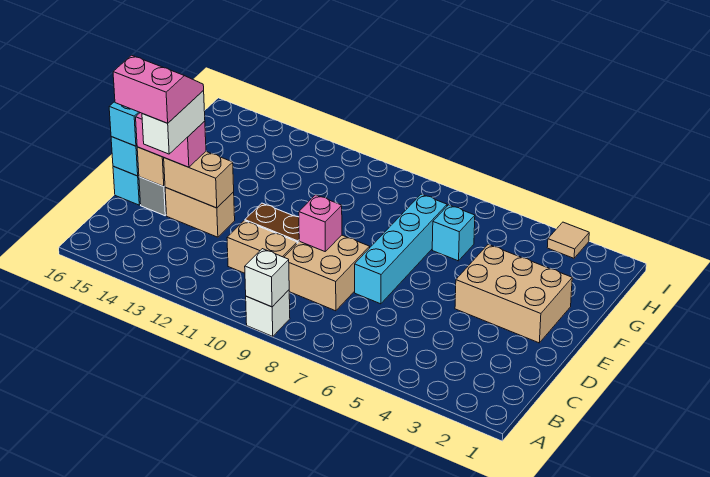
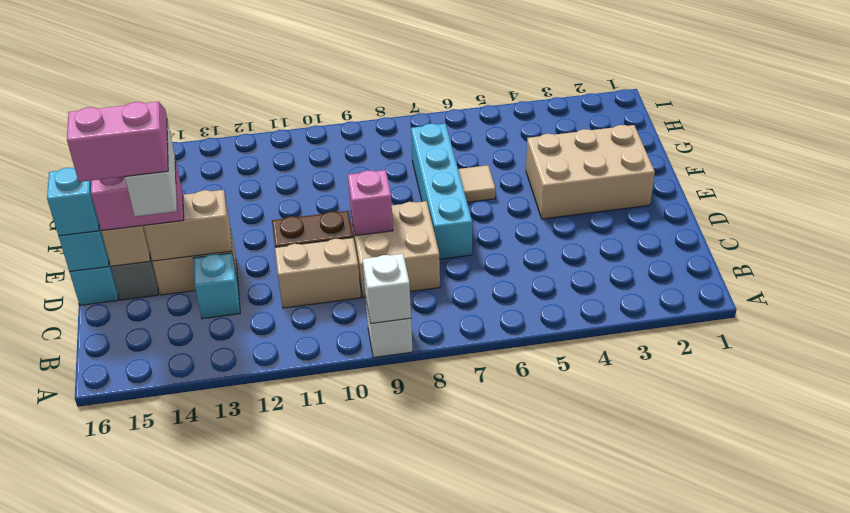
cyan 1x1 brick [432,205,475,261] -> cyan 1x1 brick moved to [193,253,240,319]
tan 1x1 tile [547,222,589,258] -> tan 1x1 tile moved to [458,165,495,202]

